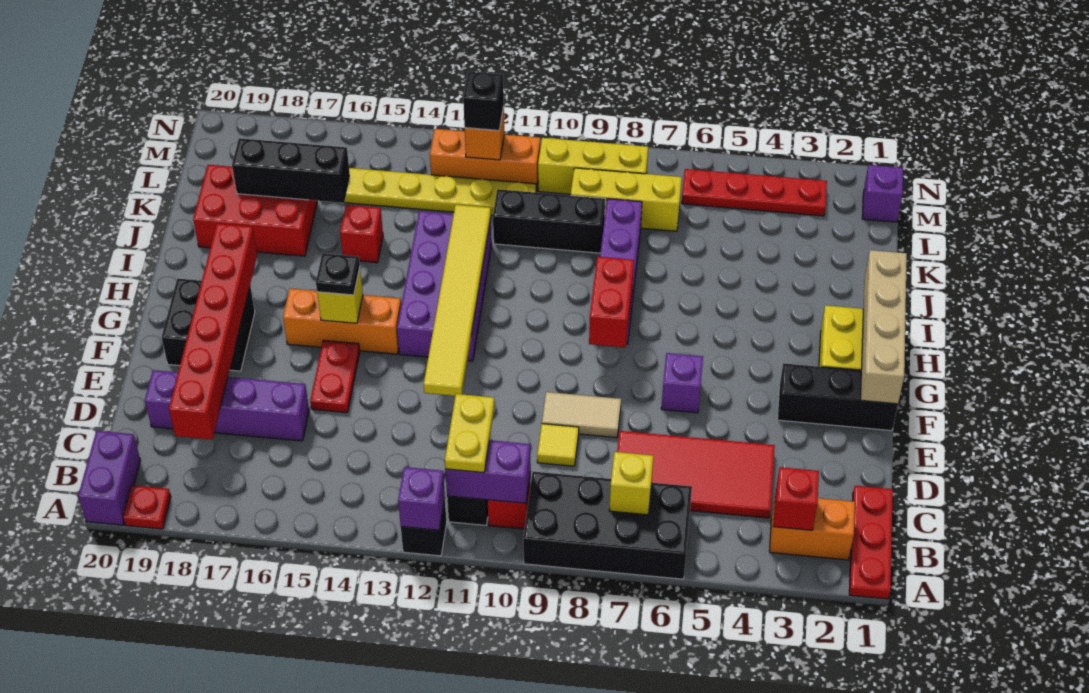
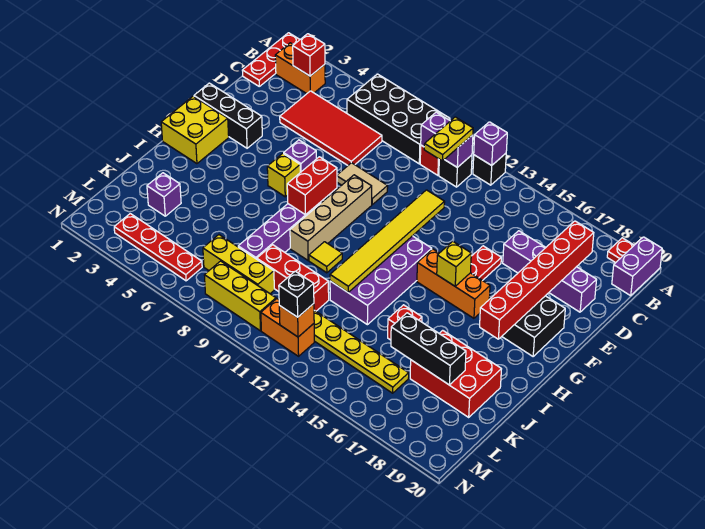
yellow 1x1 brick [609,452,653,515] -> yellow 1x1 brick moved to [267,153,300,197]
yellow 1x1 tile [537,424,579,466] -> yellow 1x1 tile moved to [309,242,342,273]
tan 1x4 brick [860,250,907,404] -> tan 1x4 brick moved to [290,175,372,260]
black 1x1 plate [316,253,360,295] -> none
black 1x3 brick [493,189,605,253] -> red 1x3 brick [257,245,329,311]
purple 1x1 brick [862,165,903,222] -> purple 1x1 brick moved to [147,173,181,216]
orange 1x3 brick [430,129,540,191] -> orange 1x2 brick [261,299,314,356]

